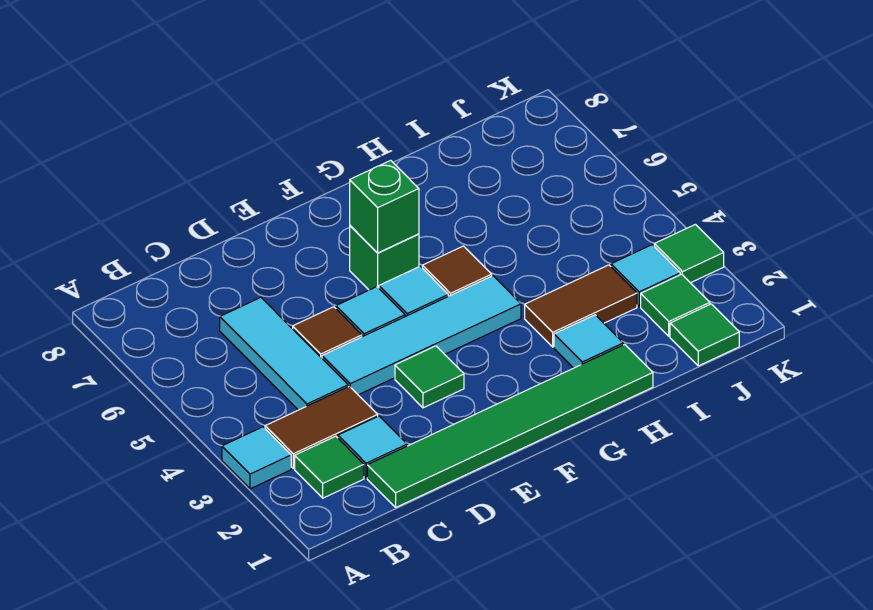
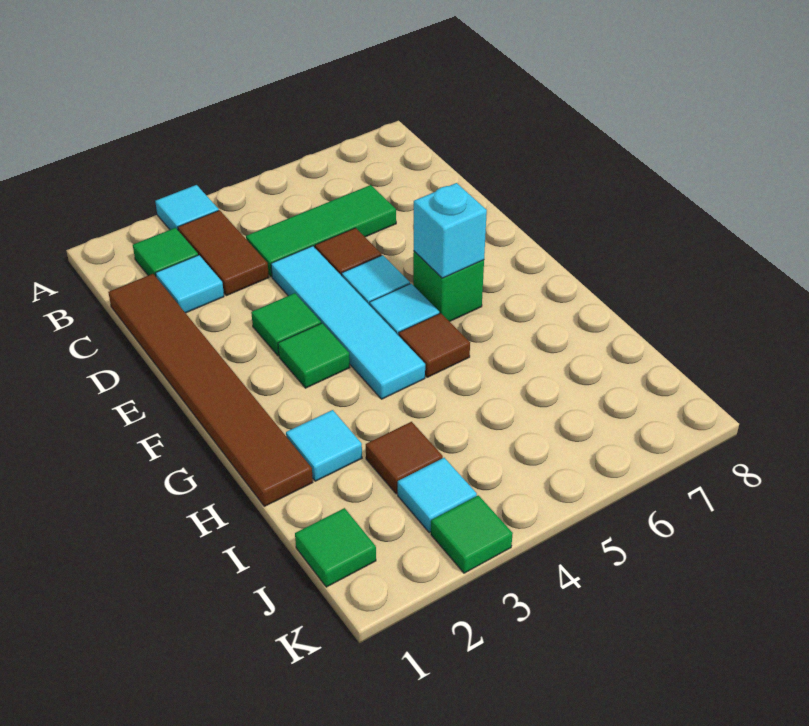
green 1x6 tile [367,344,653,507] -> brown 1x6 tile [108,274,313,506]
cyan 1x3 tile [220,297,348,410] -> green 1x3 tile [246,185,396,277]
green 1x1 brick [350,160,419,253] -> cyan 1x1 brick [414,183,487,278]
brown 1x2 tile [525,265,637,347] -> brown 1x1 tile [366,422,443,494]
green 1x1 tile [641,274,710,336] -> green 1x1 tile moved to [278,323,350,388]

